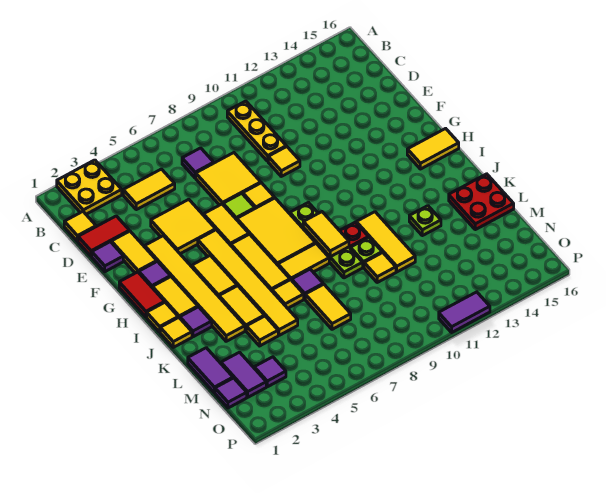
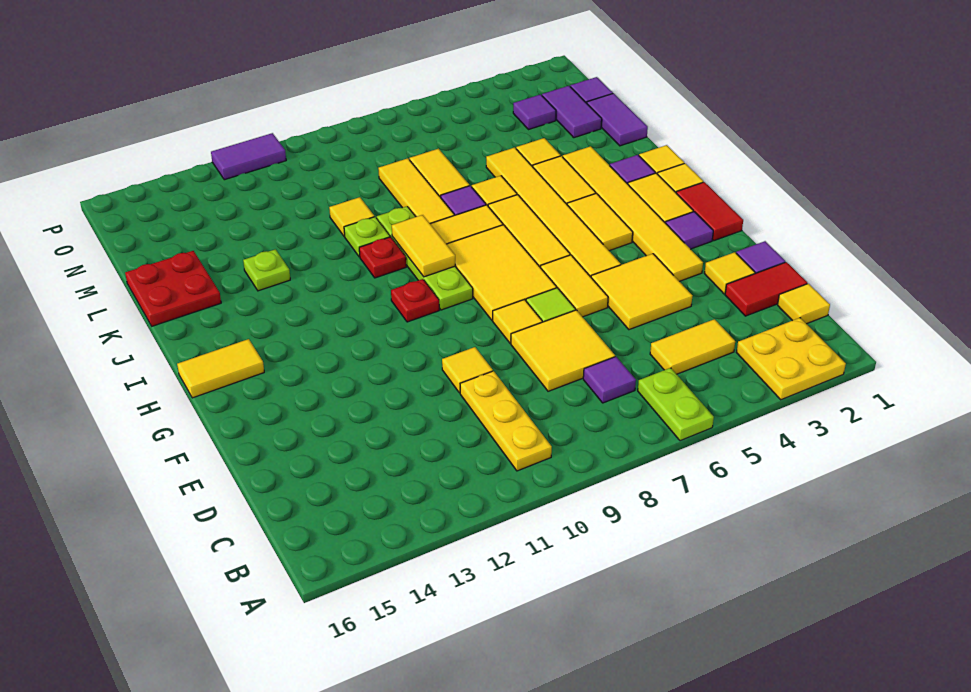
none -> lime 1x2 plate [638,368,714,441]
yellow 1x2 tile [111,231,157,273] -> yellow 1x1 tile [704,252,755,294]
none -> red 1x1 plate [391,279,439,322]
yellow 1x3 tile [356,212,415,272] -> yellow 1x3 tile moved to [378,158,454,224]

